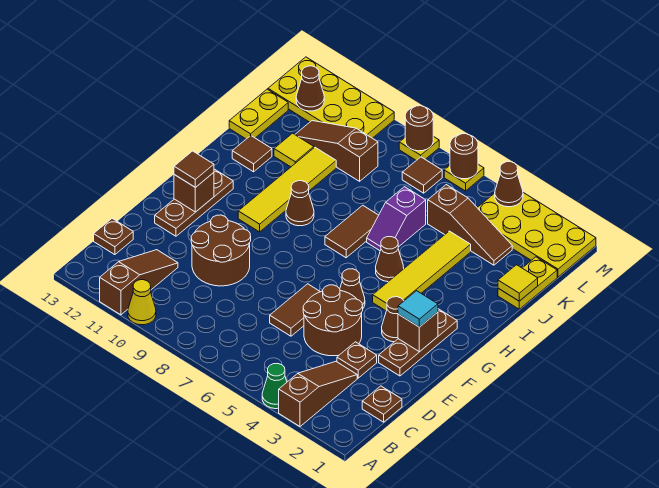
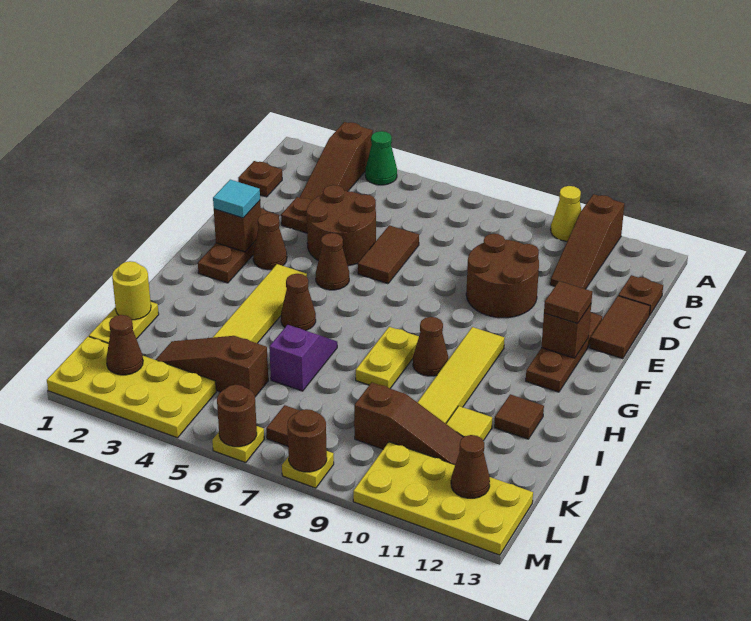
brown 1x2 tile [325,205,379,258] -> brown 1x2 tile moved to [590,296,650,359]
yellow 1x1 tile [498,265,538,301] -> yellow 1x1 round brick [112,261,151,320]
yellow 1x2 plate [229,89,288,139] -> yellow 1x2 plate moved to [356,327,419,388]
brown 1x1 cone [495,162,523,207] -> brown 1x1 cone moved to [106,315,143,375]

